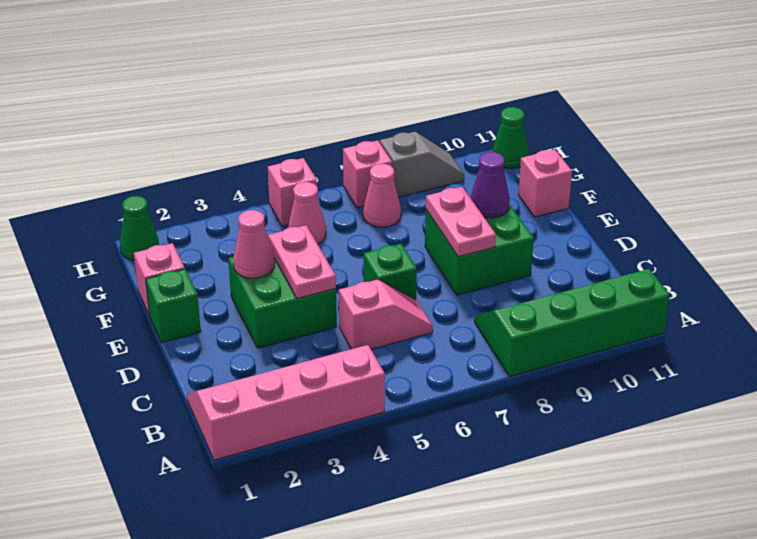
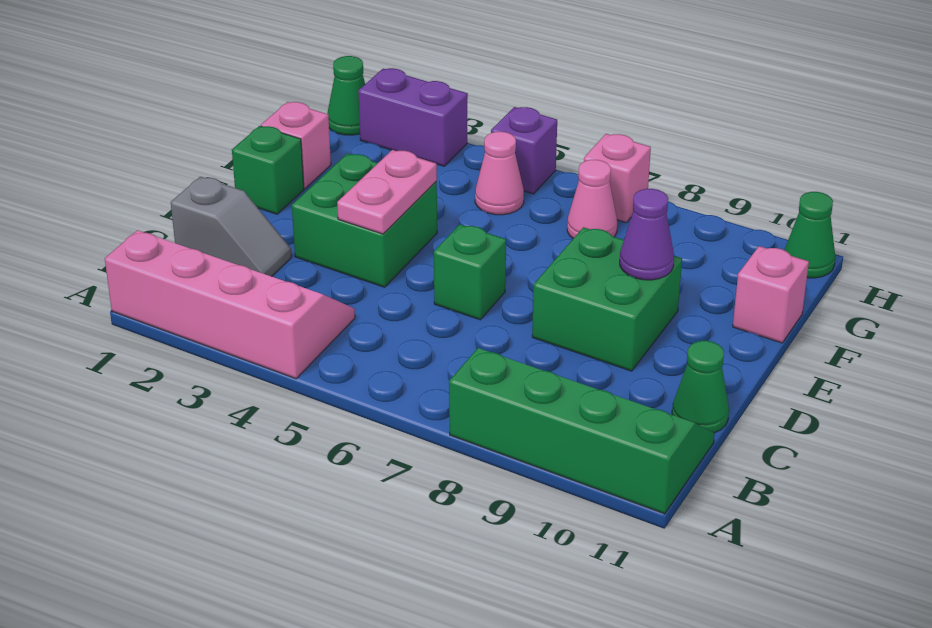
pink 1x2 slope [339,279,433,349] -> none
none -> green 1x1 cone [672,341,729,433]
pink 1x2 plate [426,187,496,257] -> none
pink 1x1 cone [233,210,275,278] -> none
none -> purple 1x2 brick [358,68,468,166]
pink 1x1 brick [268,158,317,226] -> purple 1x1 brick [491,107,557,194]
grey 1x2 slope [380,132,464,197] -> grey 1x2 slope moved to [171,177,291,277]

